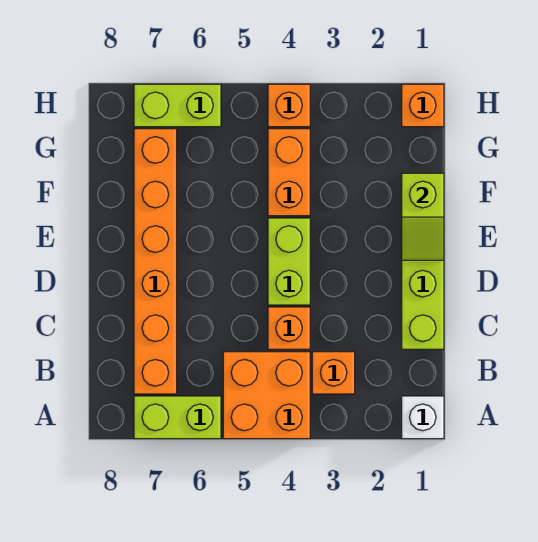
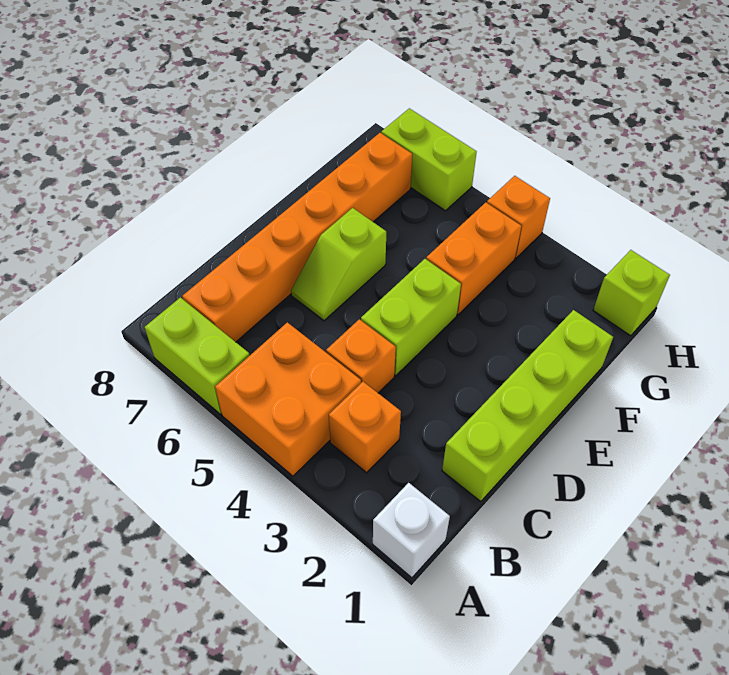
lime 1x2 slope [402,173,444,260] -> lime 1x2 slope moved to [291,208,386,321]
orange 1x1 brick [402,84,444,127] -> lime 1x1 brick [593,250,670,336]

